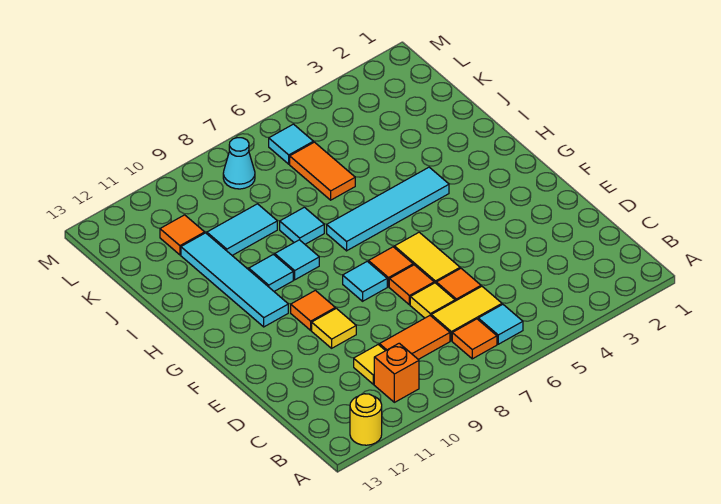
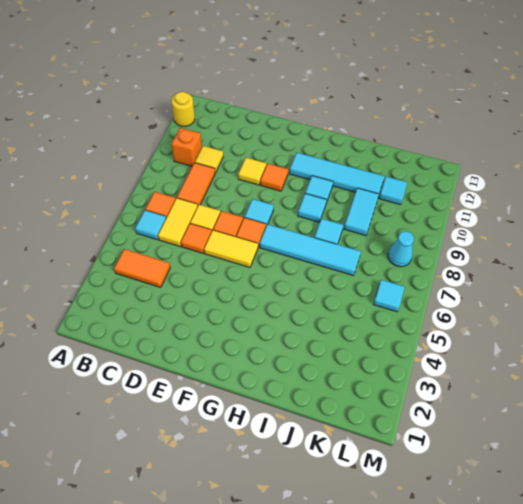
cyan 1x4 tile [327,167,449,251] -> cyan 1x4 tile turned to [260,224,361,276]
orange 1x2 tile [290,142,355,200] -> orange 1x2 tile moved to [114,249,170,287]
orange 1x1 tile [160,215,205,255] -> cyan 1x1 tile [379,177,407,205]

